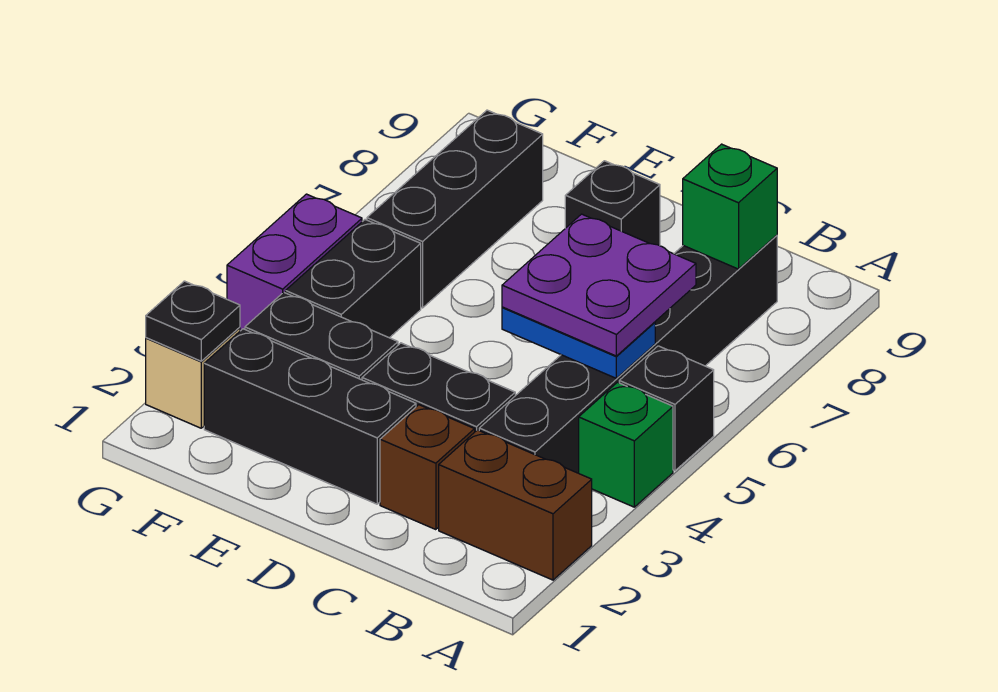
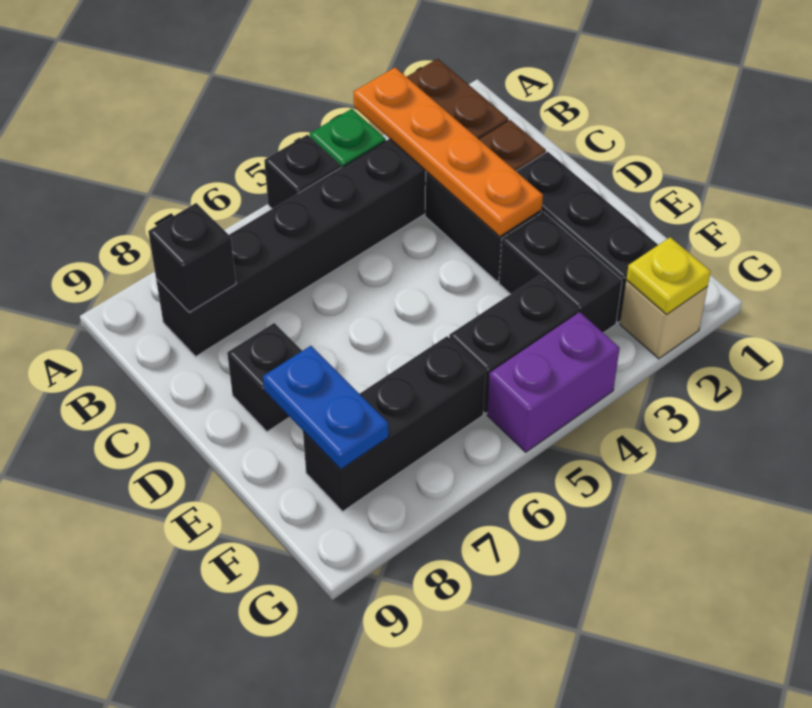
none -> orange 1x4 plate [354,68,543,237]
blue 1x2 plate [502,307,655,378] -> blue 1x2 plate moved to [263,346,389,470]
purple 2x2 plate [502,214,696,356] -> none
green 1x1 brick [683,144,777,269] -> black 1x1 brick [148,203,236,312]
black 1x1 plate [146,281,240,361] -> yellow 1x1 plate [626,237,711,315]

